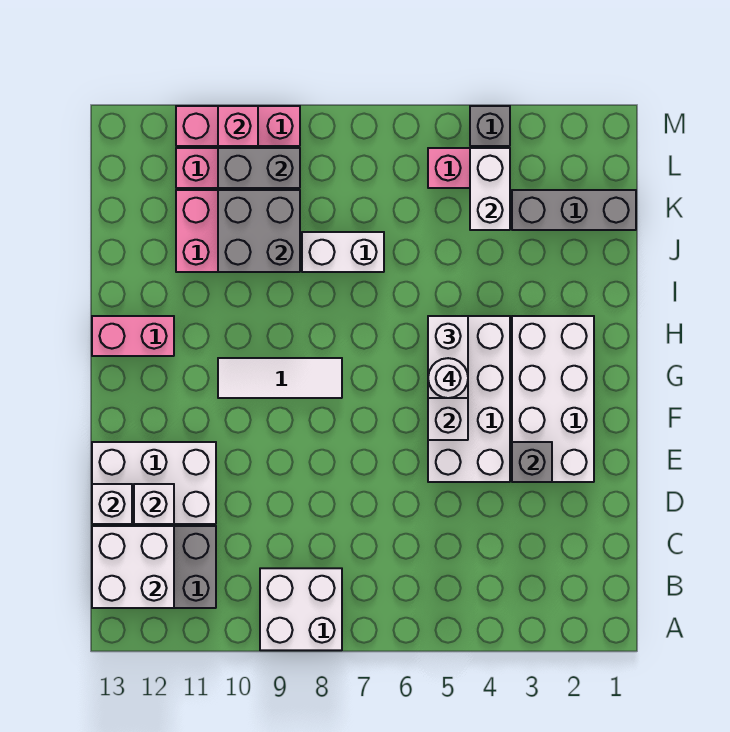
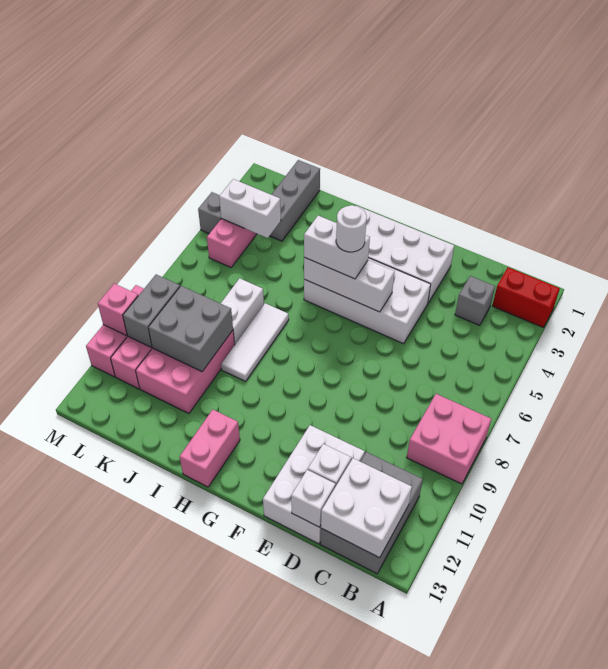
none -> red 1x2 brick [492,267,560,328]
white 2x2 brick [260,568,342,650] -> pink 2x2 brick [407,394,491,484]
grey 1x1 brick [512,442,552,482] -> grey 1x1 brick moved to [455,276,495,325]
white 1x3 tile [218,358,342,398] -> white 1x3 tile moved to [221,303,289,381]

